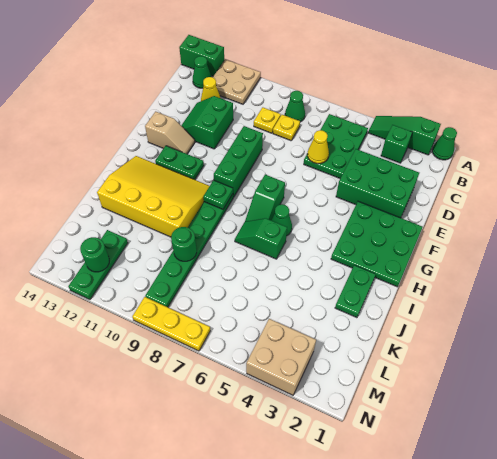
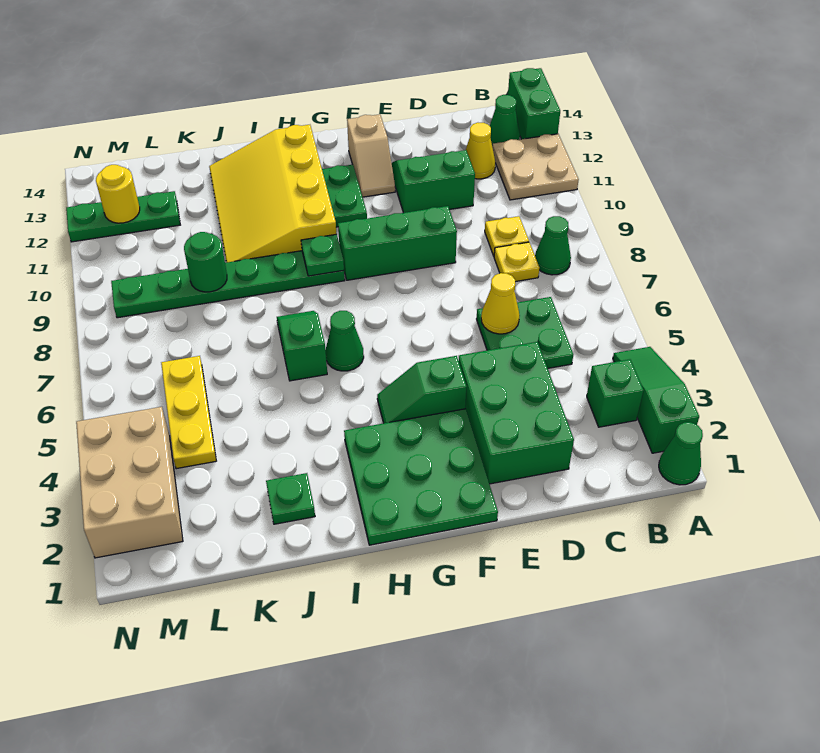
green 2x3 plate [304,114,368,178] -> green 2x2 plate [477,297,573,368]
green 1x2 slope [245,174,285,222] -> green 1x2 slope moved to [377,356,467,423]
yellow 3x4 slope [97,156,209,237] -> yellow 3x4 slope turned to [209,125,337,262]
green 1x2 plate [335,265,376,318] -> green 1x1 plate [266,473,315,524]
tan 2x2 brick [246,319,316,395] -> tan 2x3 brick [76,407,183,558]
green 1x1 round brick [80,237,109,272] -> yellow 1x1 round brick [96,165,140,223]
yellow 1x3 plate [132,297,210,351] -> yellow 1x3 plate moved to [161,356,216,469]

